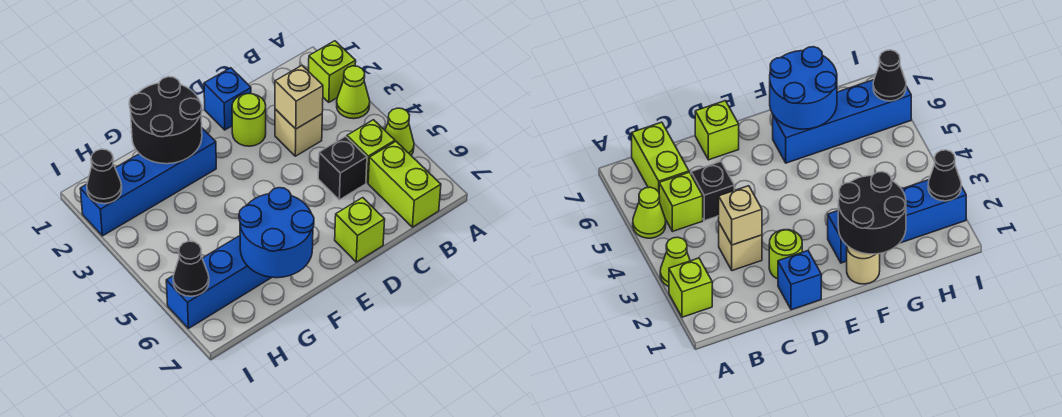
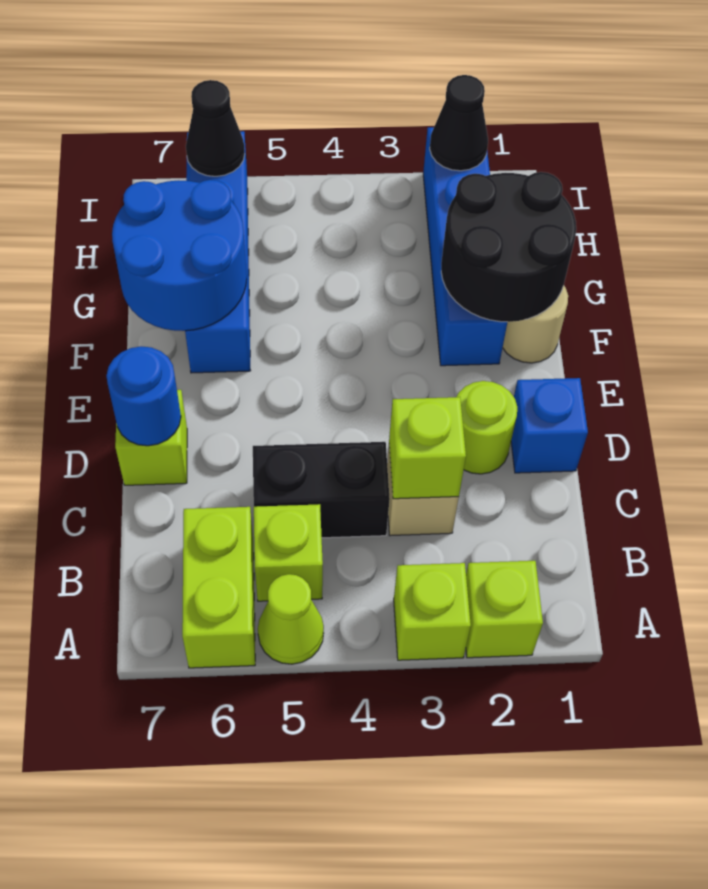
lime 1x1 cone [337,66,370,119] -> lime 1x1 brick [394,563,471,660]
lime 1x2 brick [368,142,441,227] -> lime 1x2 brick turned to [182,507,255,668]
tan 1x1 brick [275,66,323,129] -> lime 1x1 brick [389,397,466,499]
black 1x1 brick [318,136,367,200] -> black 1x2 brick [253,442,390,538]
none -> blue 1x1 round brick [106,346,181,446]

